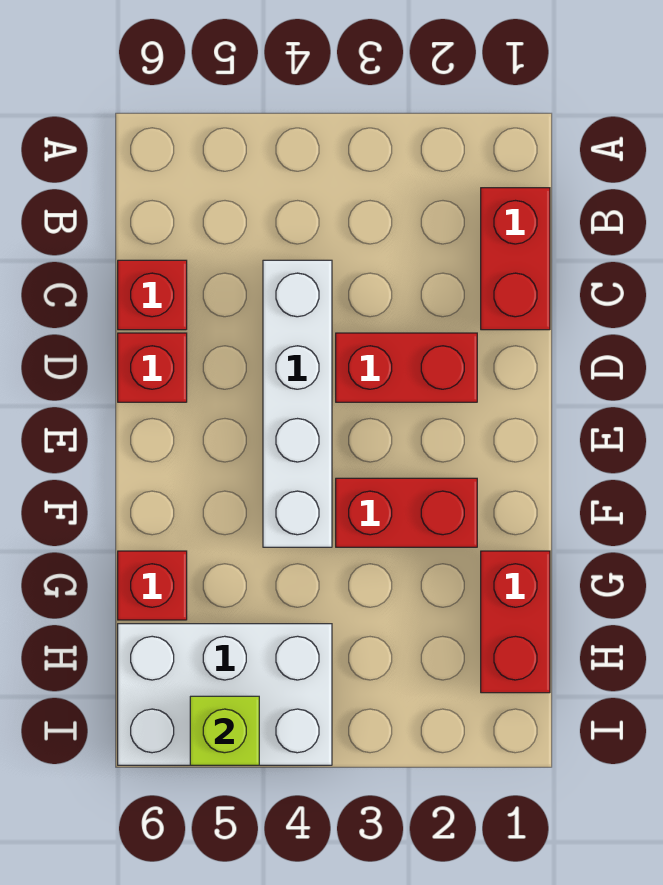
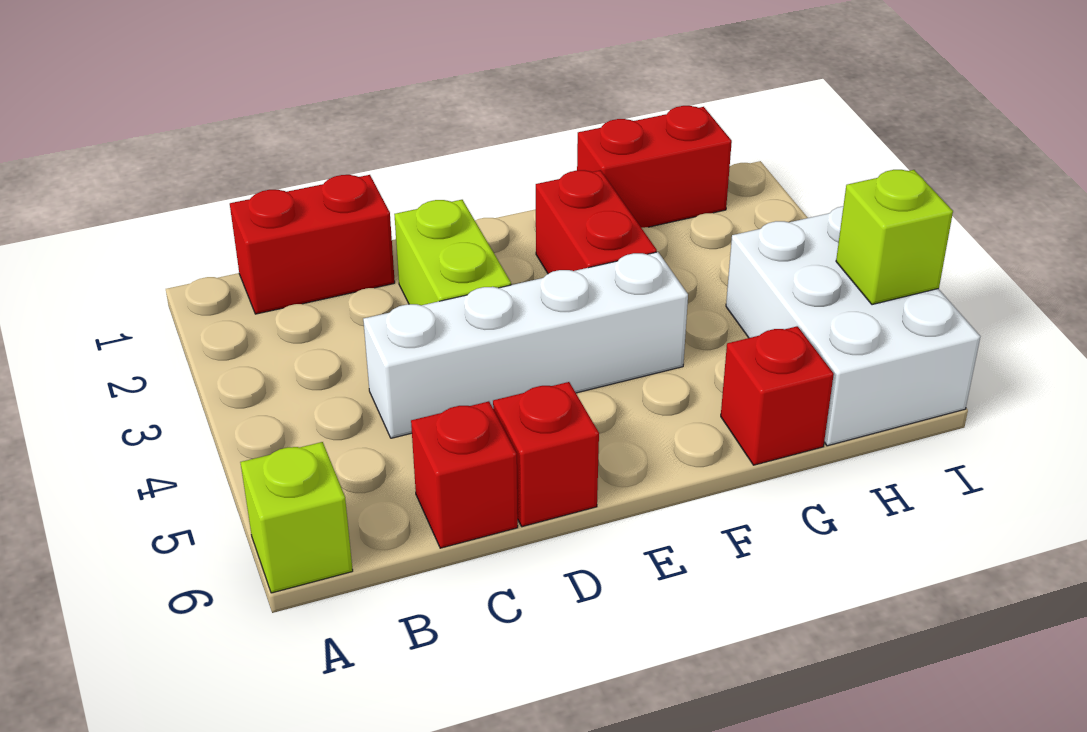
none -> lime 1x1 brick [240,442,353,593]
red 1x2 brick [336,333,477,402] -> lime 1x2 brick [394,200,511,305]

